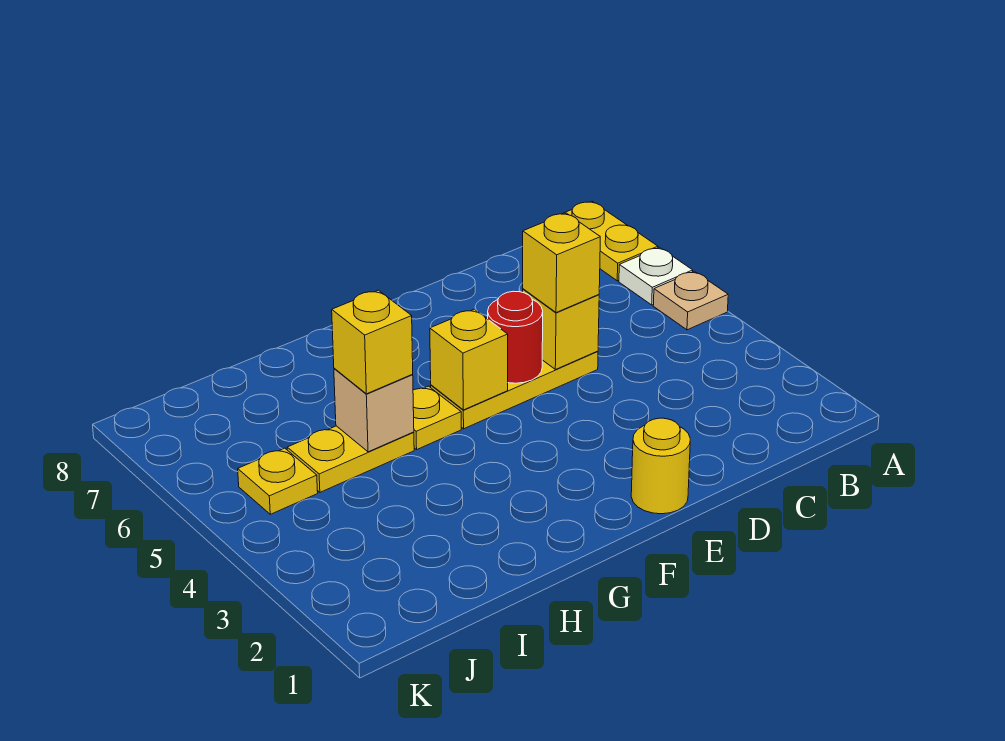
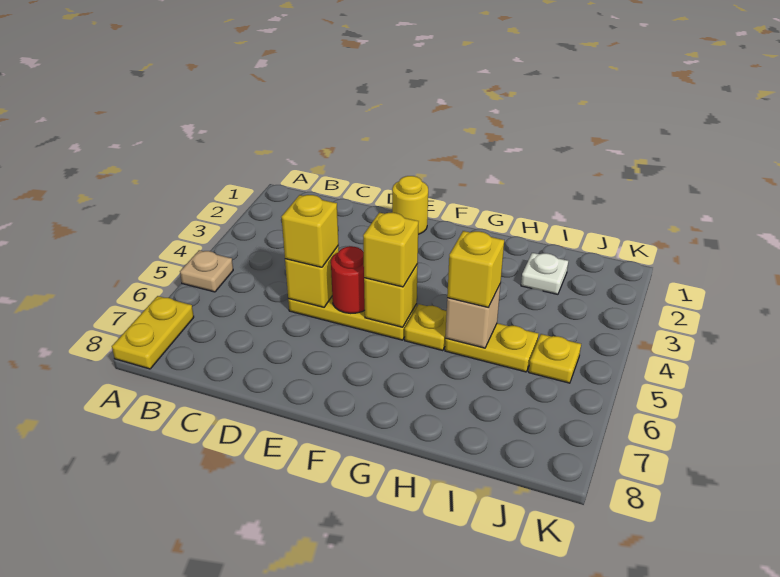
white 1x1 plate [619,247,693,305] -> white 1x1 plate moved to [521,253,568,294]
none -> yellow 1x1 brick [363,213,419,287]

